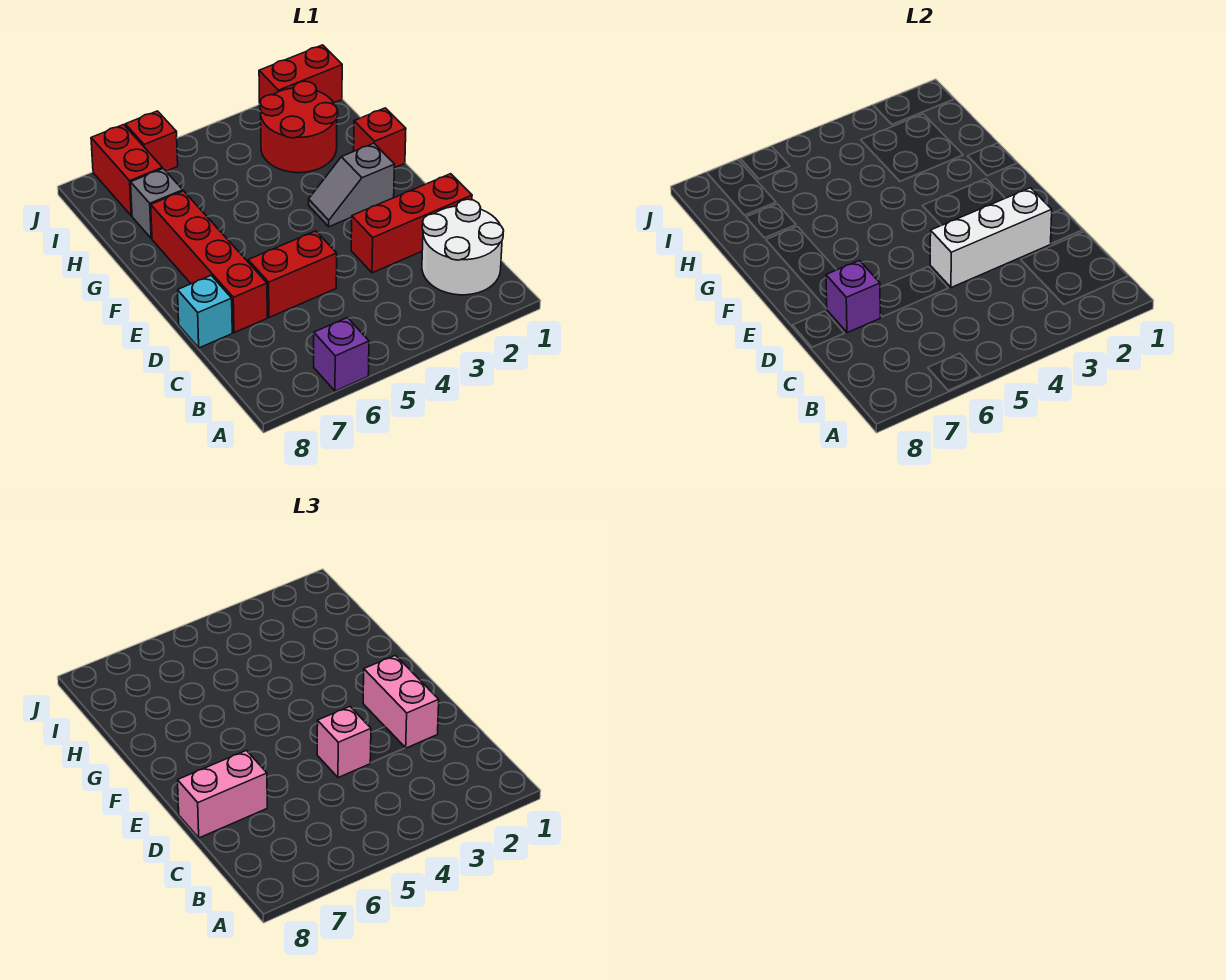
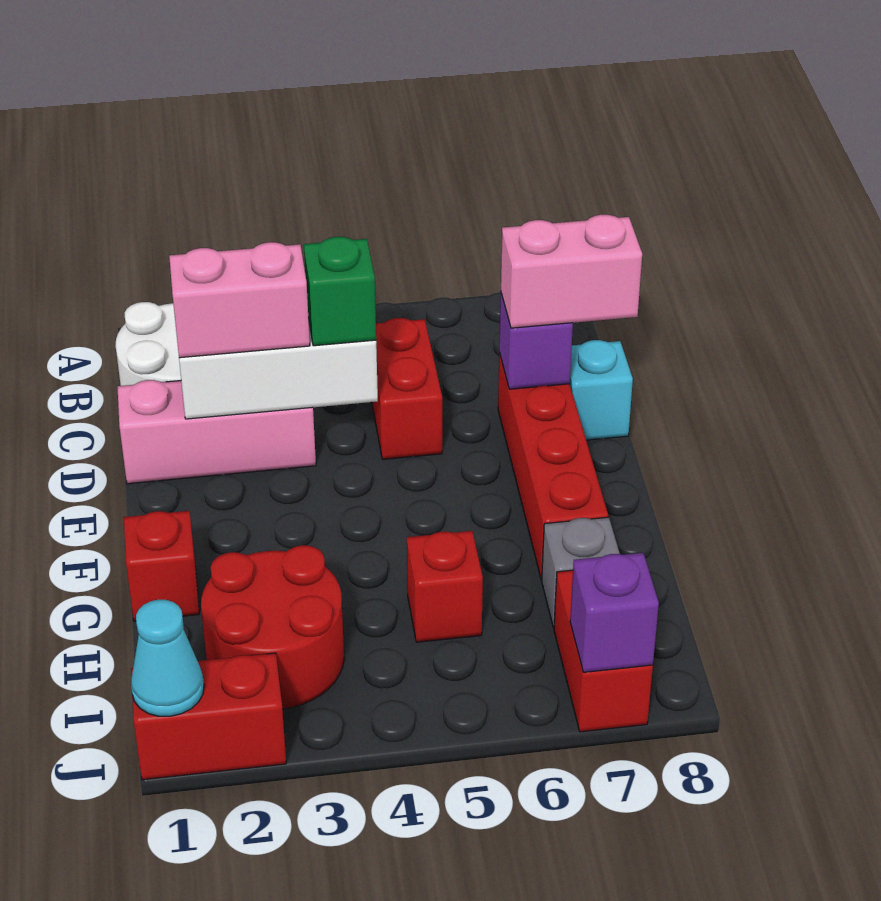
purple 1x1 brick [314,318,369,391] -> purple 1x1 brick moved to [570,553,659,672]
red 1x3 brick [351,174,472,273] -> pink 1x3 brick [117,380,316,484]
pink 1x2 brick [363,655,439,748] -> pink 1x2 brick turned to [169,242,310,358]
pink 1x1 brick [317,707,371,778] -> green 1x1 brick [304,237,376,346]
red 1x2 brick [248,231,337,317] -> red 1x2 brick turned to [372,318,442,459]
grey 1x2 slope [309,143,395,227] -> none
none -> cyan 1x1 cone [131,600,204,716]
red 1x1 brick [125,111,178,171] -> red 1x1 brick moved to [407,531,483,642]

